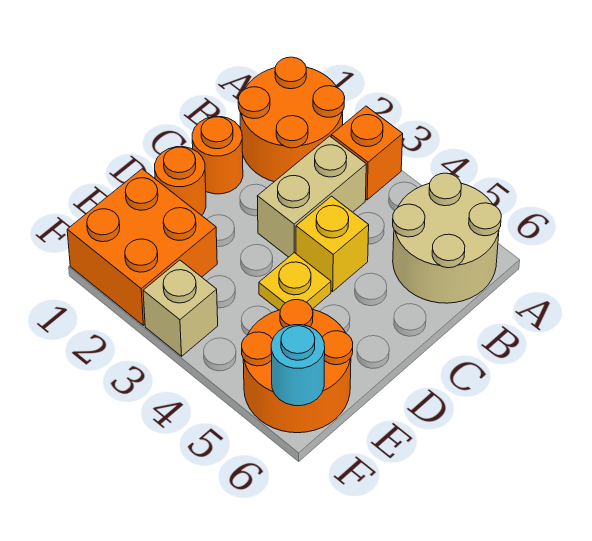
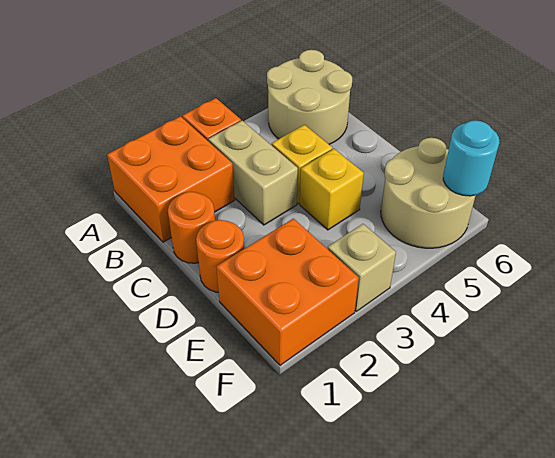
orange 2x2 round brick [238,57,345,182] -> orange 2x2 brick [107,116,235,242]
yellow 1x1 plate [259,253,331,310] -> yellow 1x1 brick [300,149,364,230]
orange 2x2 round brick [242,300,353,433] -> tan 2x2 round brick [381,138,476,248]

